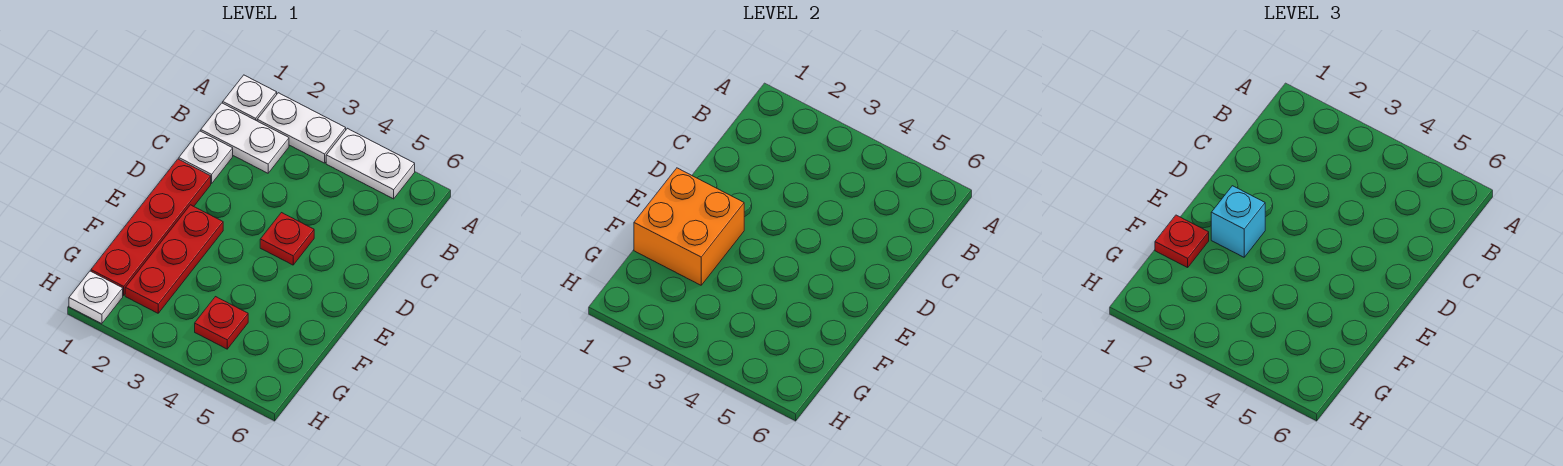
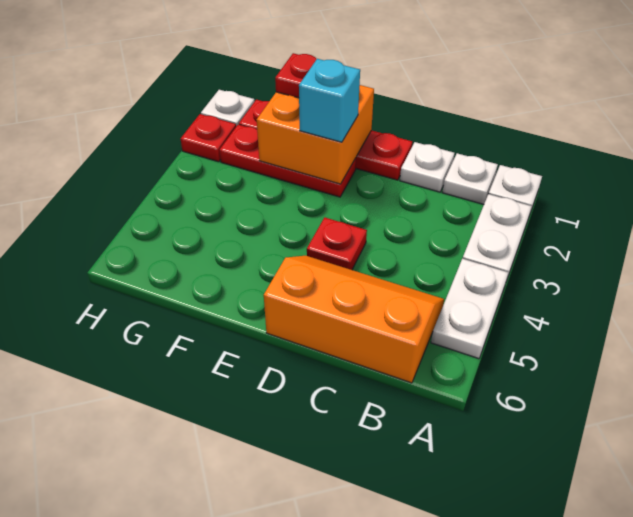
white 1x2 plate [201,103,289,173] -> white 1x1 plate [442,153,498,204]
none -> orange 2x3 slope [264,256,444,383]
red 1x1 plate [195,297,248,349] -> red 1x1 plate moved to [181,114,236,162]

